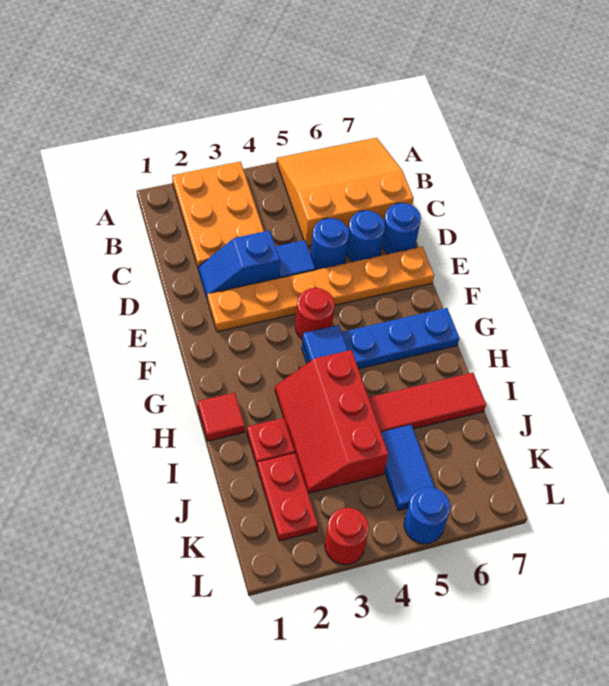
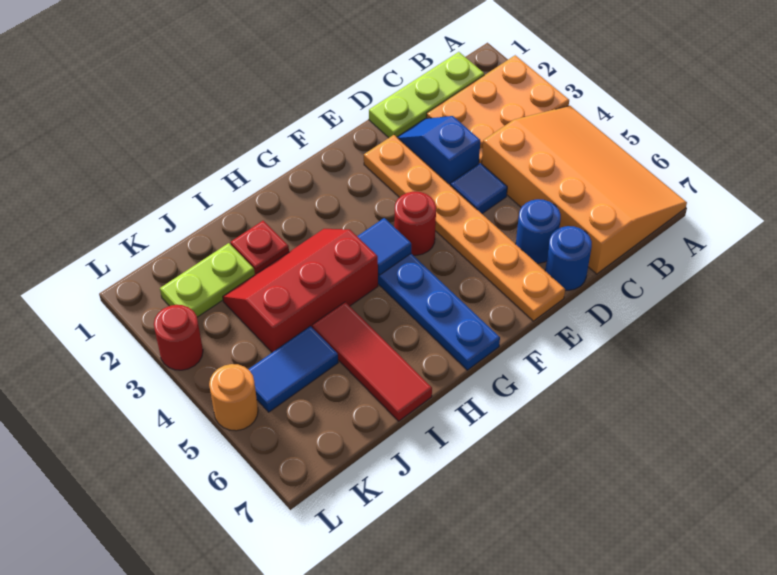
orange 3x3 slope [277,138,414,246] -> orange 3x4 slope [482,106,687,274]
none -> lime 1x3 plate [369,52,484,138]
blue 1x1 round brick [311,218,349,270] -> none
red 1x1 tile [198,392,245,441] -> none
red 1x2 plate [258,453,318,541] -> lime 1x2 plate [160,243,255,317]
blue 1x1 round brick [404,487,450,544] -> orange 1x1 round brick [209,364,258,431]

